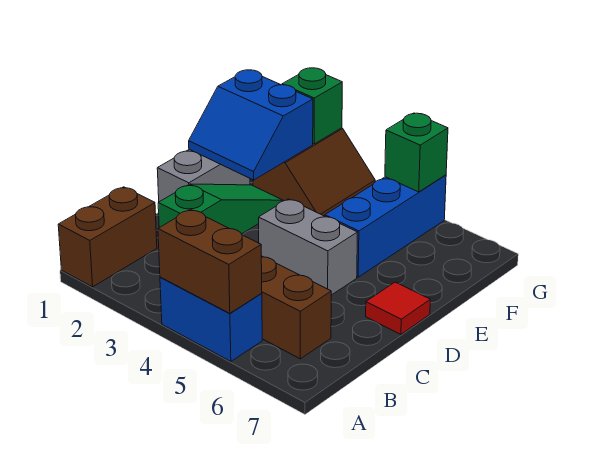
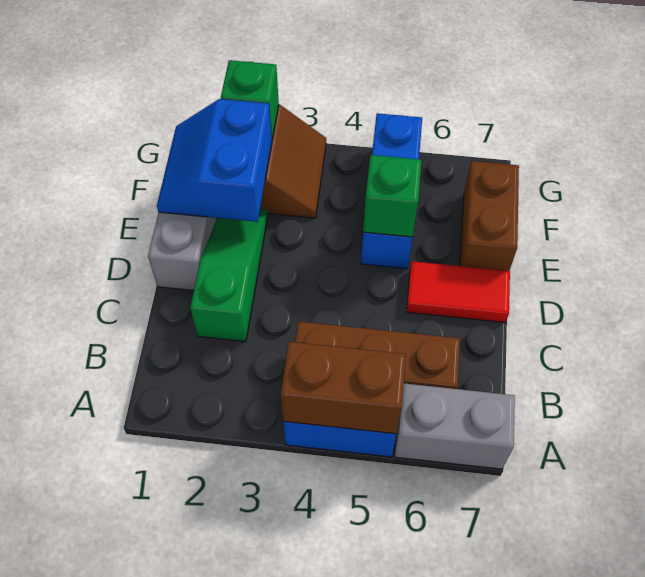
brown 1x2 brick [58,187,157,287] -> brown 1x2 brick moved to [460,161,519,271]
grey 1x2 brick [259,199,357,295] -> grey 1x2 brick moved to [395,383,515,469]
red 1x1 tile [366,282,430,334] -> red 1x2 tile [407,261,510,322]
blue 2x2 slope [189,70,313,180] -> blue 2x2 slope turned to [157,99,272,222]
green 1x1 brick [385,113,448,192] -> green 1x1 brick moved to [363,155,421,237]

